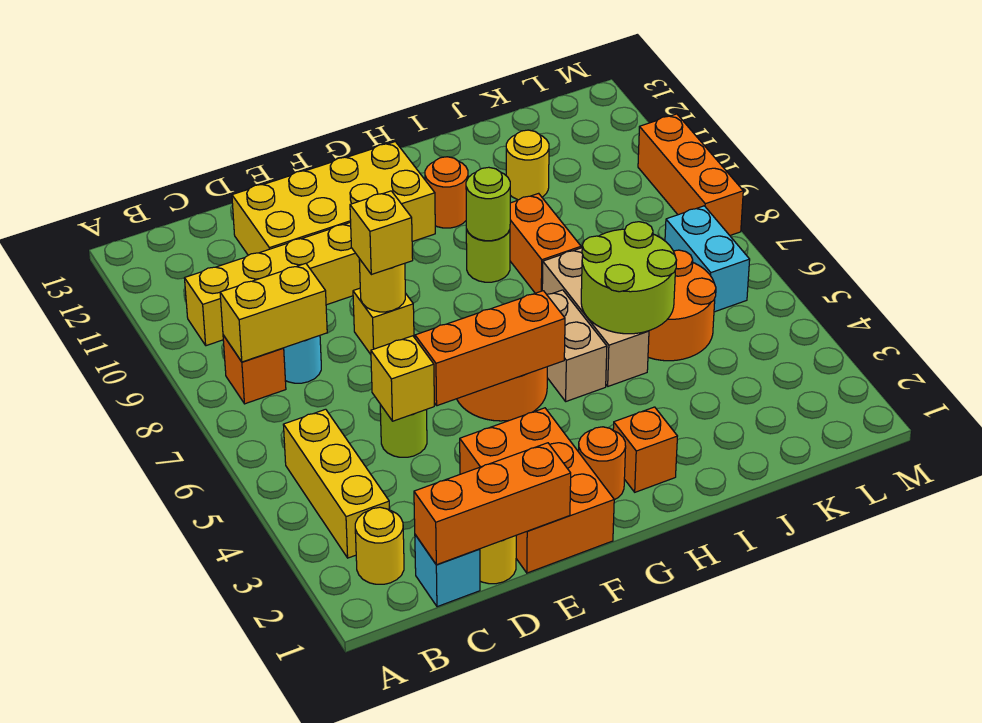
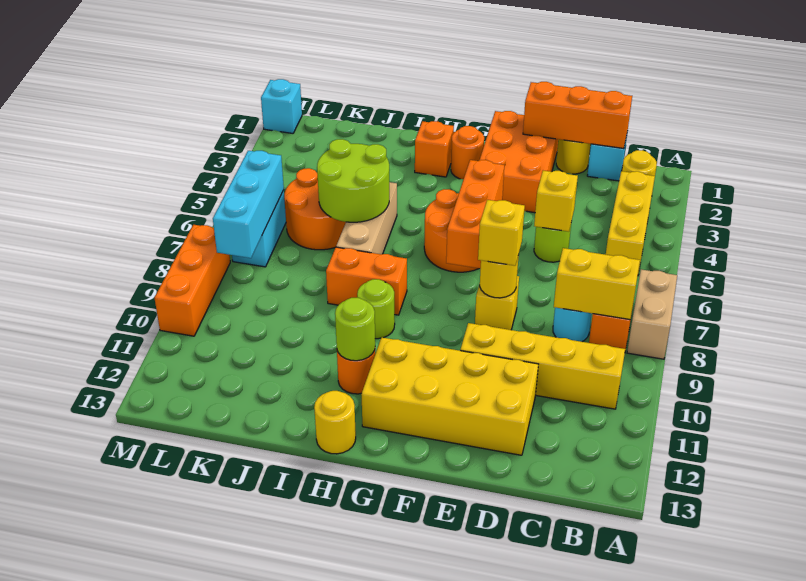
orange 1x3 brick [415,291,565,406] -> orange 1x3 brick turned to [446,160,504,269]
tan 1x2 brick [547,290,607,401] -> tan 1x2 brick moved to [627,269,677,359]
lime 1x1 round brick [466,167,510,241] -> lime 1x1 round brick moved to [335,298,375,361]
orange 1x2 brick [510,193,581,293] -> orange 1x2 brick turned to [326,247,407,315]
yellow 1x1 round brick [506,130,549,200] -> yellow 1x1 round brick moved to [314,391,356,454]
none -> cyan 1x3 brick [213,151,284,258]
none -> cyan 1x1 brick [261,79,302,133]

